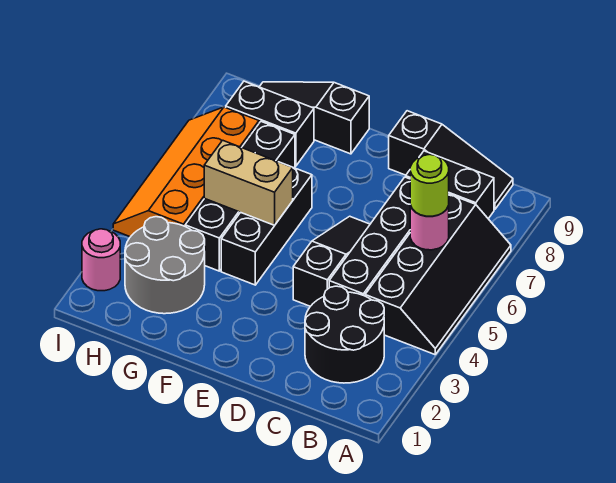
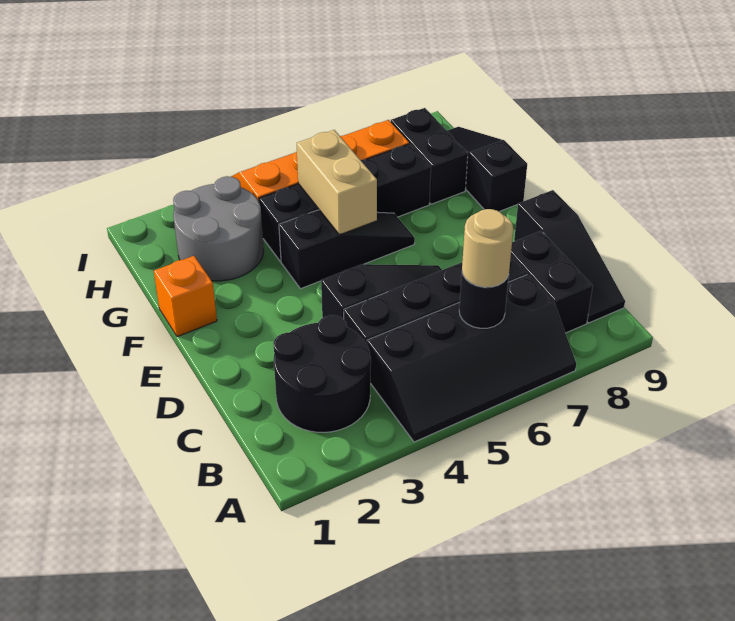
pink 1x1 round brick [410,205,449,250] -> black 1x1 round brick [459,273,509,328]
lime 1x1 round brick [410,154,449,216] -> tan 1x1 round brick [462,209,513,287]
none -> orange 1x1 brick [154,256,217,337]
black 1x3 brick [221,168,312,285] -> black 1x3 slope [279,210,415,289]
pink 1x1 round brick [82,229,120,291] -> none

